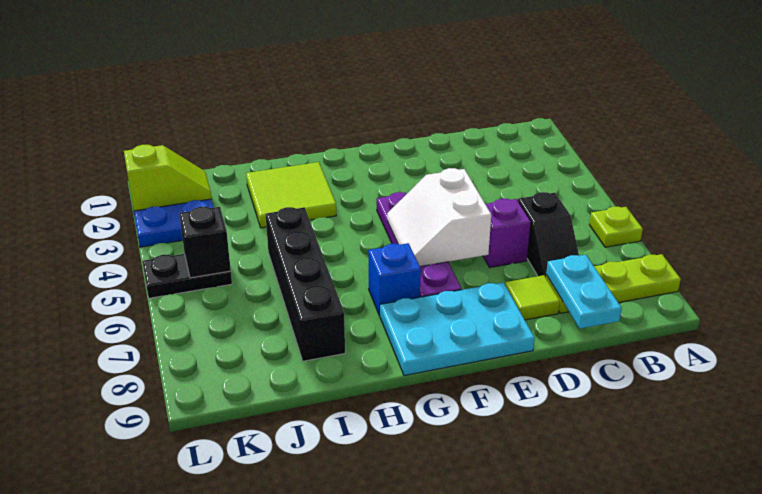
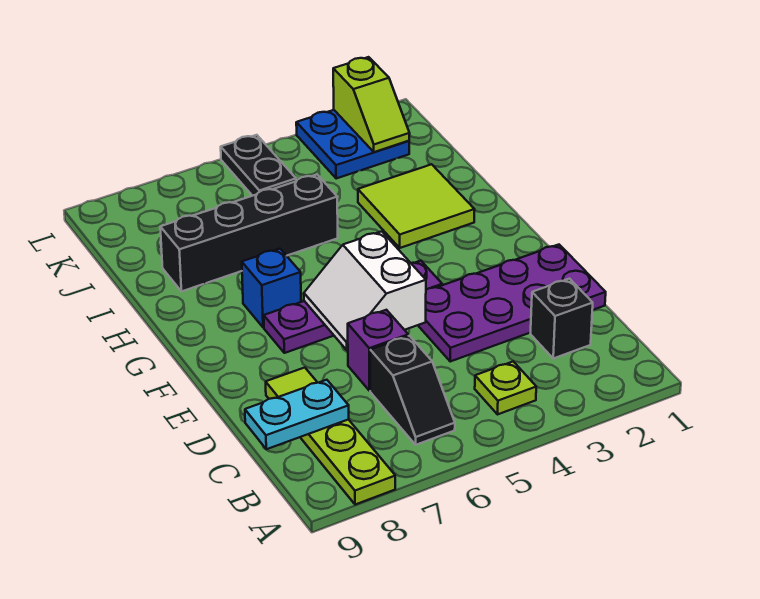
lime 1x1 plate [589,207,643,247] -> lime 1x1 plate moved to [475,362,536,414]
black 1x2 slope [518,192,579,277] -> black 1x2 slope turned to [370,336,455,445]
none -> purple 2x4 plate [418,245,606,361]
white 2x2 slope [387,168,491,267] -> white 2x2 slope turned to [304,231,426,350]
cyan 2x3 plate [380,282,535,376] -> none
black 1x1 brick [179,207,231,278] -> black 1x1 brick moved to [531,279,593,358]

